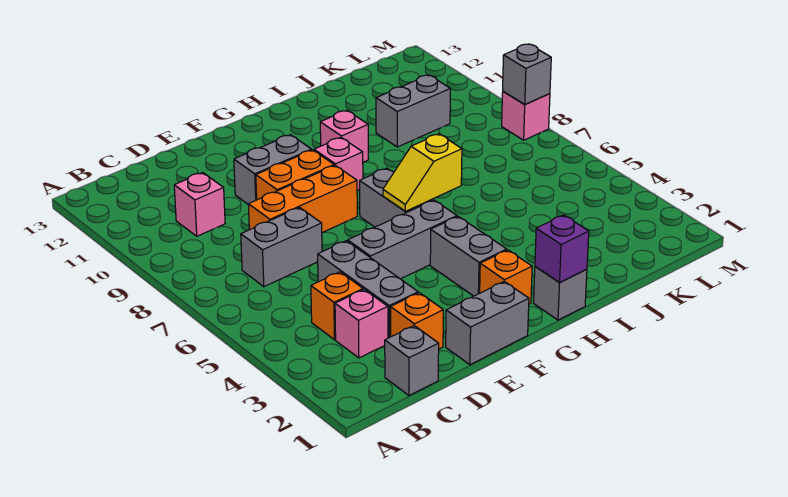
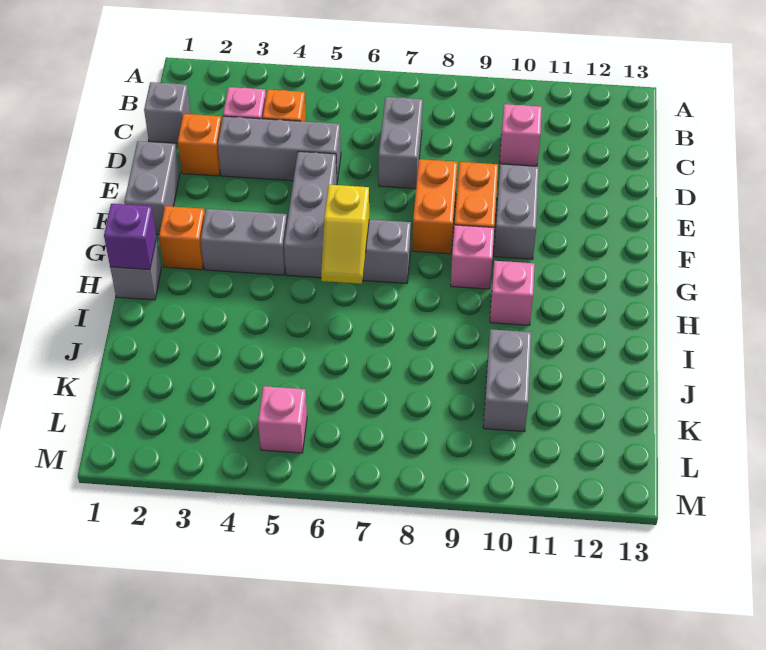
orange 1x3 brick [248,165,357,233] -> orange 1x2 brick [412,159,457,254]
yellow 1x2 slope [383,134,462,212] -> yellow 1x2 slope turned to [321,185,369,284]
pink 1x1 brick [502,92,550,140] -> pink 1x1 brick moved to [258,386,307,453]
grey 1x1 brick [503,44,551,104] -> none

